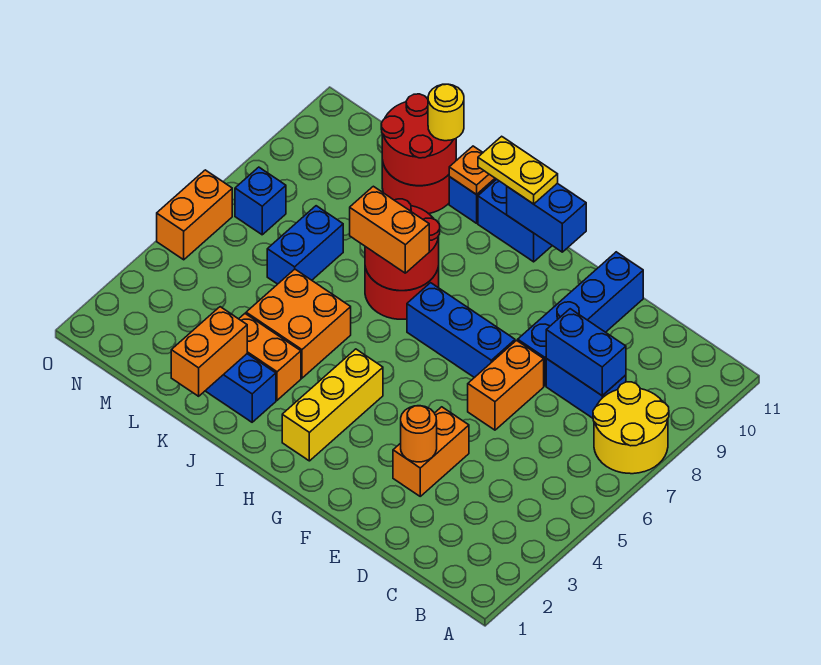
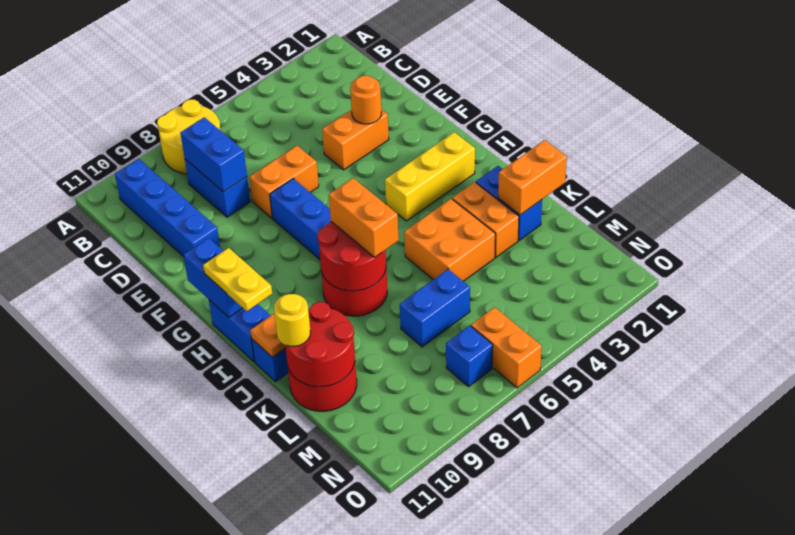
blue 1x4 brick [518,252,643,386] -> blue 1x4 brick turned to [115,159,220,257]
orange 1x2 brick [157,170,232,260] -> orange 1x2 brick turned to [471,307,542,388]

